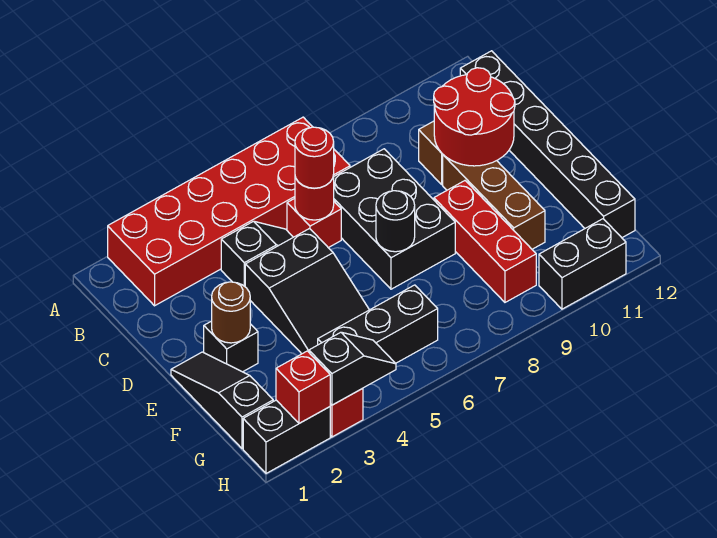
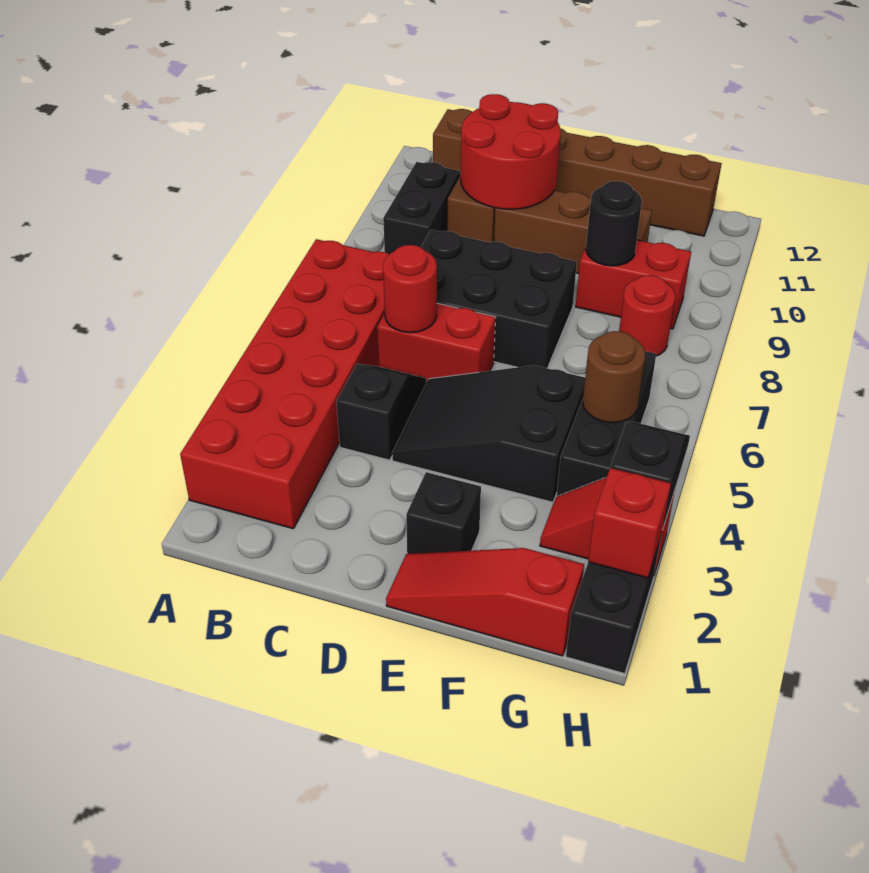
black 1x6 brick [460,51,635,238] -> brown 1x6 brick [433,109,722,236]
red 1x1 brick [287,198,341,248] -> red 1x2 brick [377,303,496,383]
red 1x1 round brick [295,127,334,188] -> red 1x1 round brick moved to [619,275,675,356]
black 2x3 slope [245,229,369,354] -> black 2x3 slope turned to [392,365,585,502]
black 1x3 slope [171,352,273,449] -> red 1x3 slope [386,548,584,656]
brown 1x1 round brick [212,282,250,343] -> brown 1x1 round brick moved to [583,331,645,423]
black 1x1 round brick [376,191,415,252] -> black 1x1 round brick moved to [586,181,642,266]
red 1x3 brick [434,181,536,302] -> red 1x2 brick [576,240,691,329]
black 1x2 brick [539,219,626,309] -> black 1x2 brick moved to [383,162,460,254]

